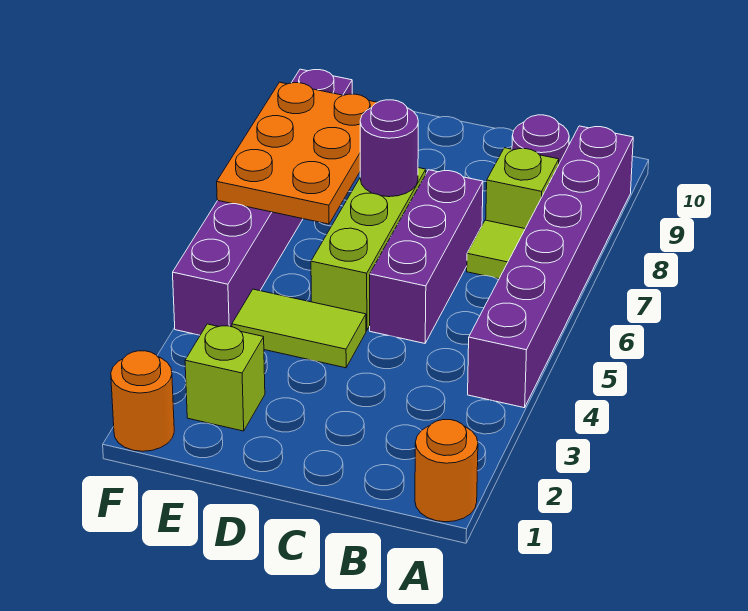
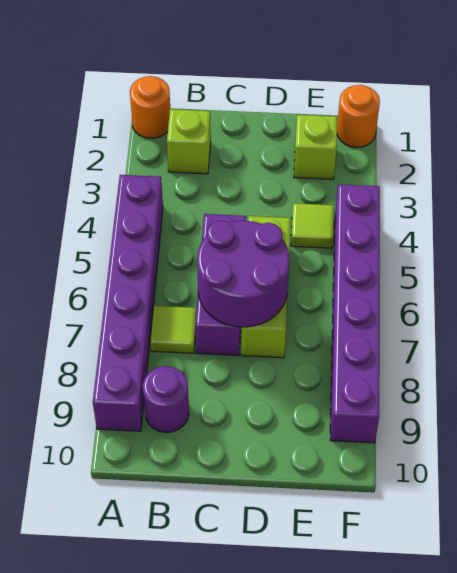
lime 1x1 brick [486,148,559,228] -> lime 1x1 brick moved to [167,109,211,174]
lime 1x2 tile [232,289,366,368] -> lime 1x1 tile [291,203,334,248]
purple 1x1 round brick [360,100,418,197] -> purple 2x2 round brick [197,221,289,327]
orange 2x3 plate [217,82,377,224] -> none

